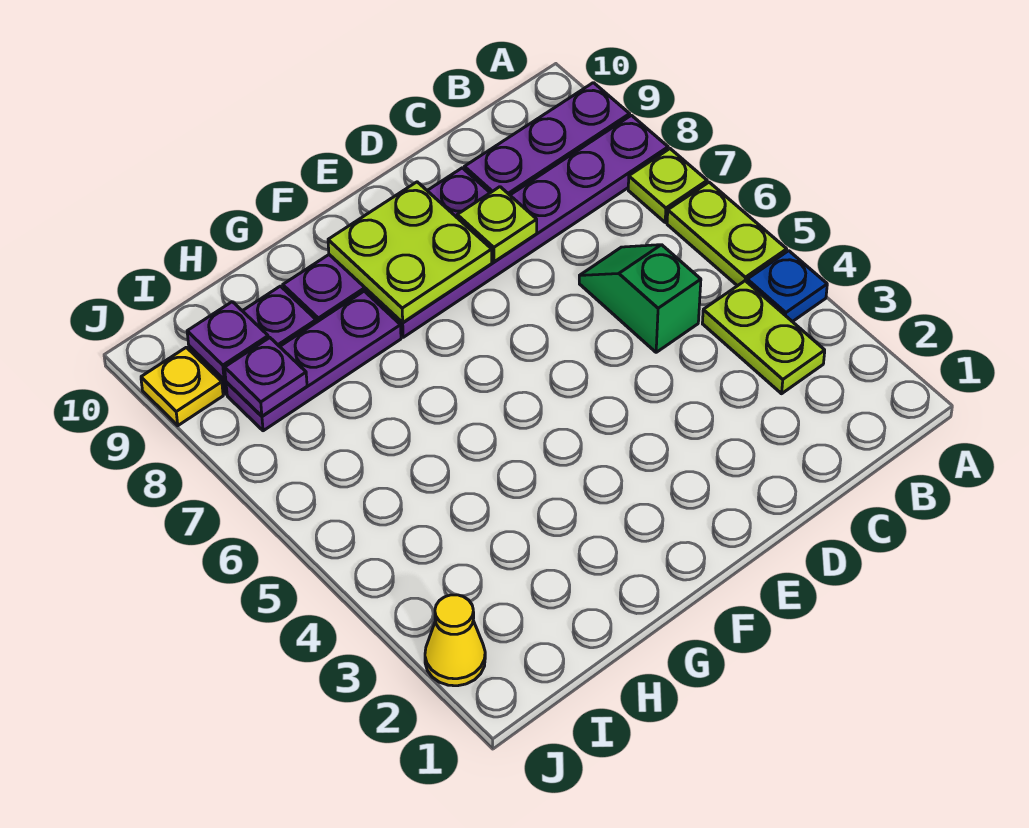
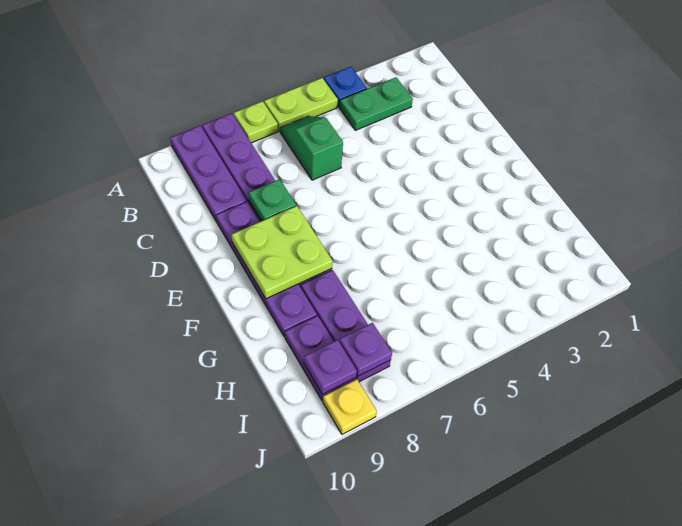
lime 1x2 plate [702,281,825,394] -> green 1x2 plate [339,77,413,130]
green 1x2 slope [579,245,701,352] -> green 1x2 slope turned to [280,116,343,180]
lime 1x1 plate [457,187,537,262] -> green 1x1 plate [249,179,296,221]
yellow 1x1 cone [425,595,485,686] -> none

